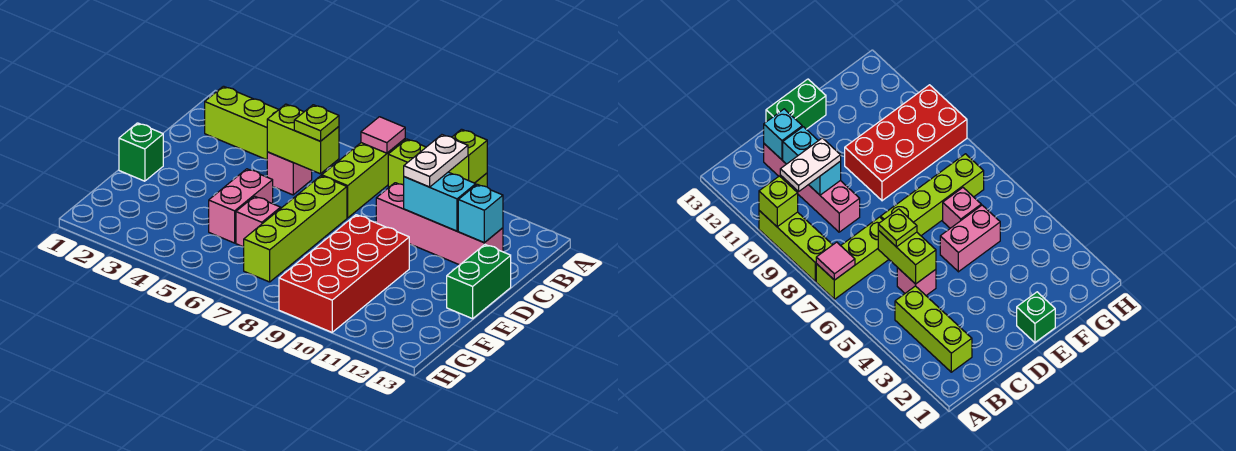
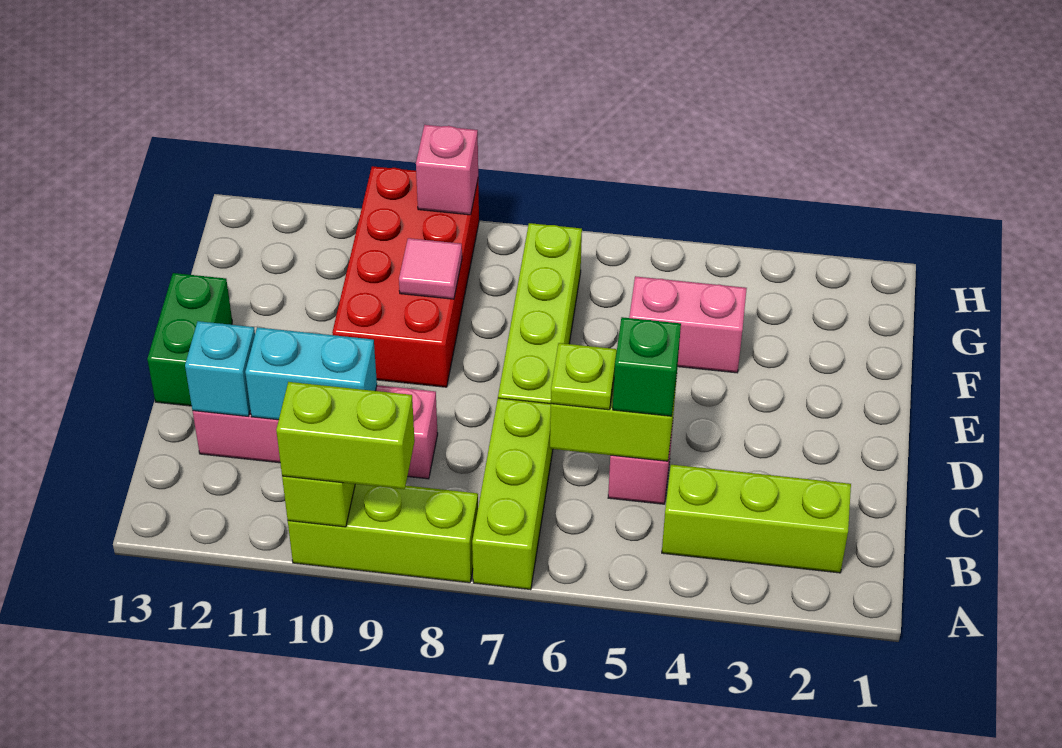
pink 1x1 tile [361,117,405,153] -> pink 1x1 tile moved to [399,238,462,299]
none -> lime 1x2 brick [276,382,415,489]
white 1x2 plate [404,135,468,187] -> none
green 1x1 brick [119,123,163,181] -> green 1x1 brick moved to [613,317,681,416]
pink 1x2 brick [209,169,273,243] -> pink 1x2 brick turned to [629,276,747,373]
pink 1x1 brick [236,196,281,247] -> pink 1x1 brick moved to [416,125,478,215]

